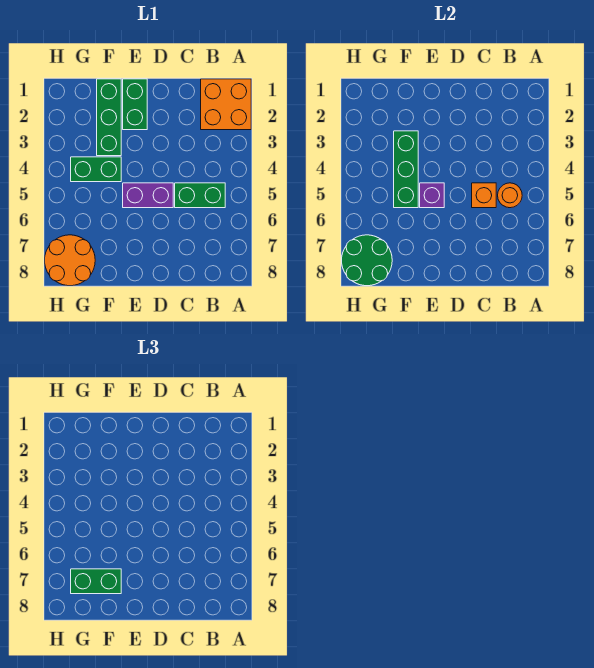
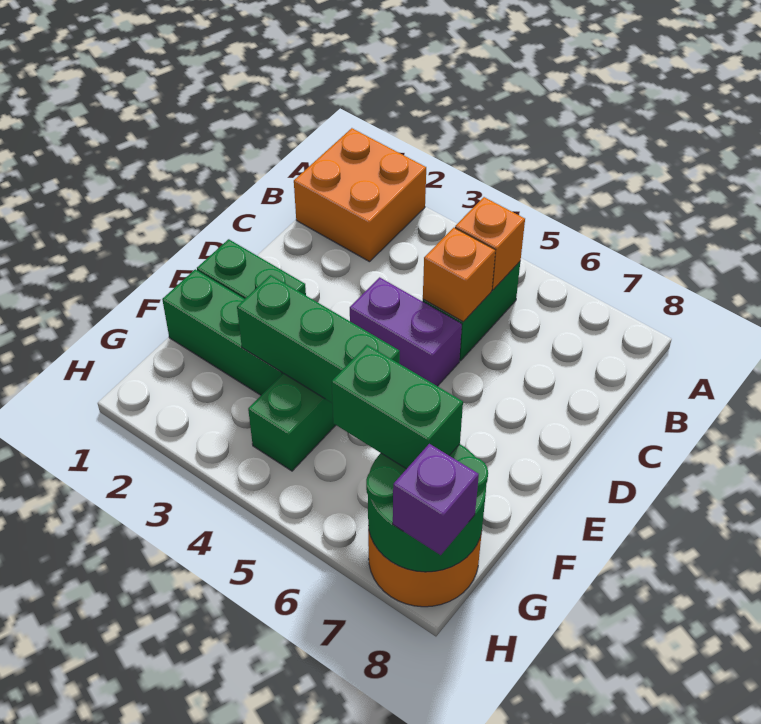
orange 1x1 round brick [498,183,522,208] -> orange 1x1 brick [455,197,525,290]
purple 1x2 brick [123,183,173,208] -> purple 1x2 brick turned to [350,277,462,386]
purple 1x1 brick [420,183,444,208] -> purple 1x1 brick moved to [393,444,479,555]
green 1x2 brick [71,569,121,594] -> green 1x2 brick turned to [332,345,463,469]

